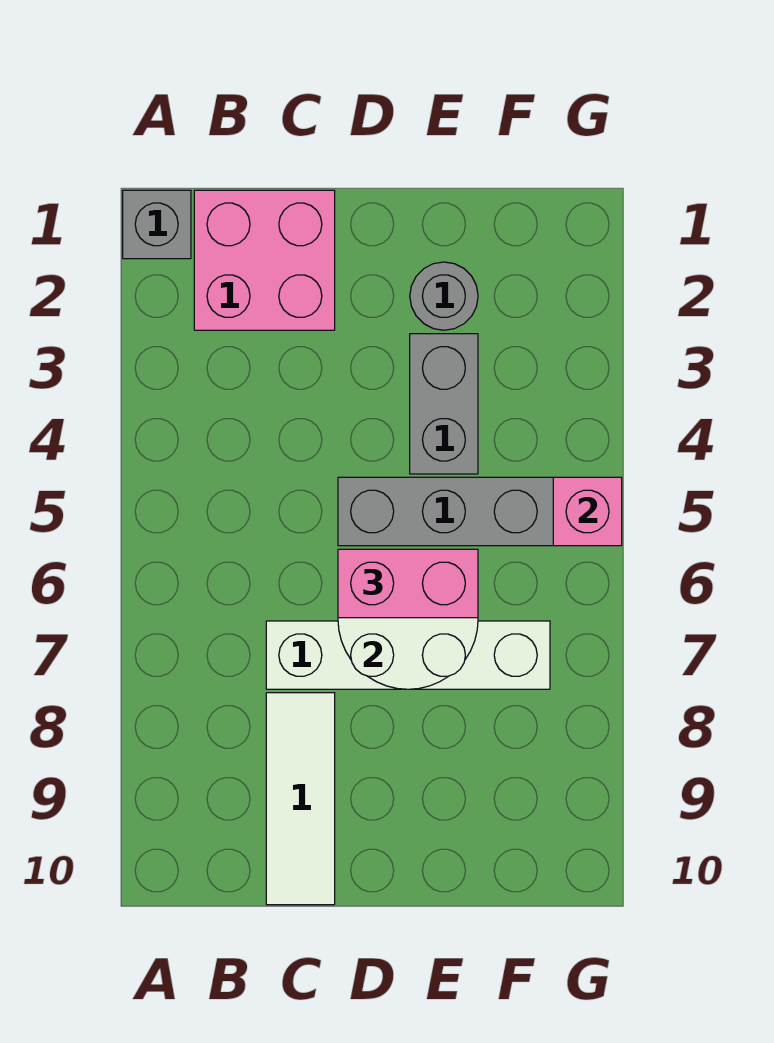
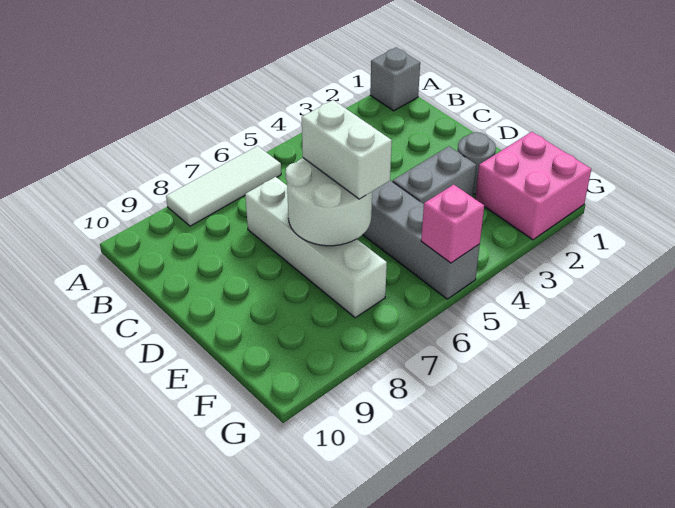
pink 2x2 brick [194,190,335,330] -> pink 2x2 brick moved to [475,132,591,240]
white 1x3 tile [266,693,335,905] -> white 1x3 tile moved to [166,146,281,226]
pink 1x2 brick [338,549,478,618] -> white 1x2 brick [302,100,392,199]

